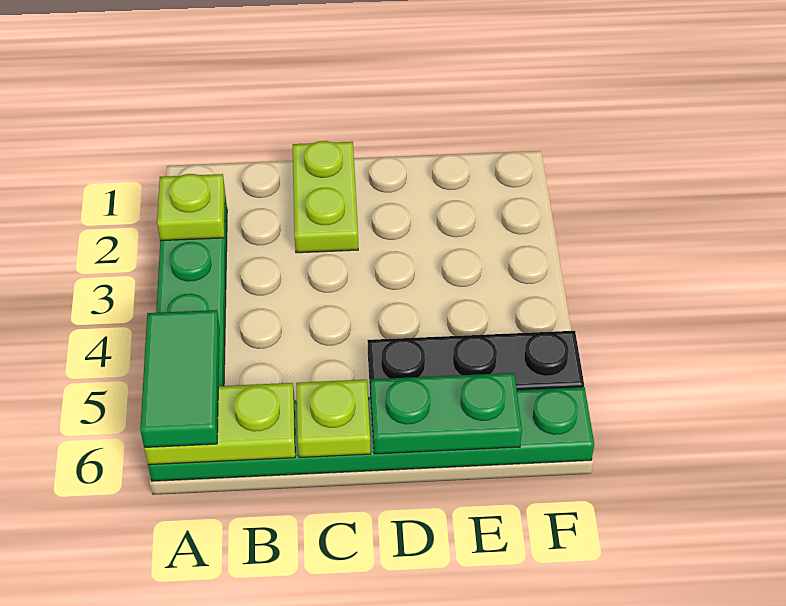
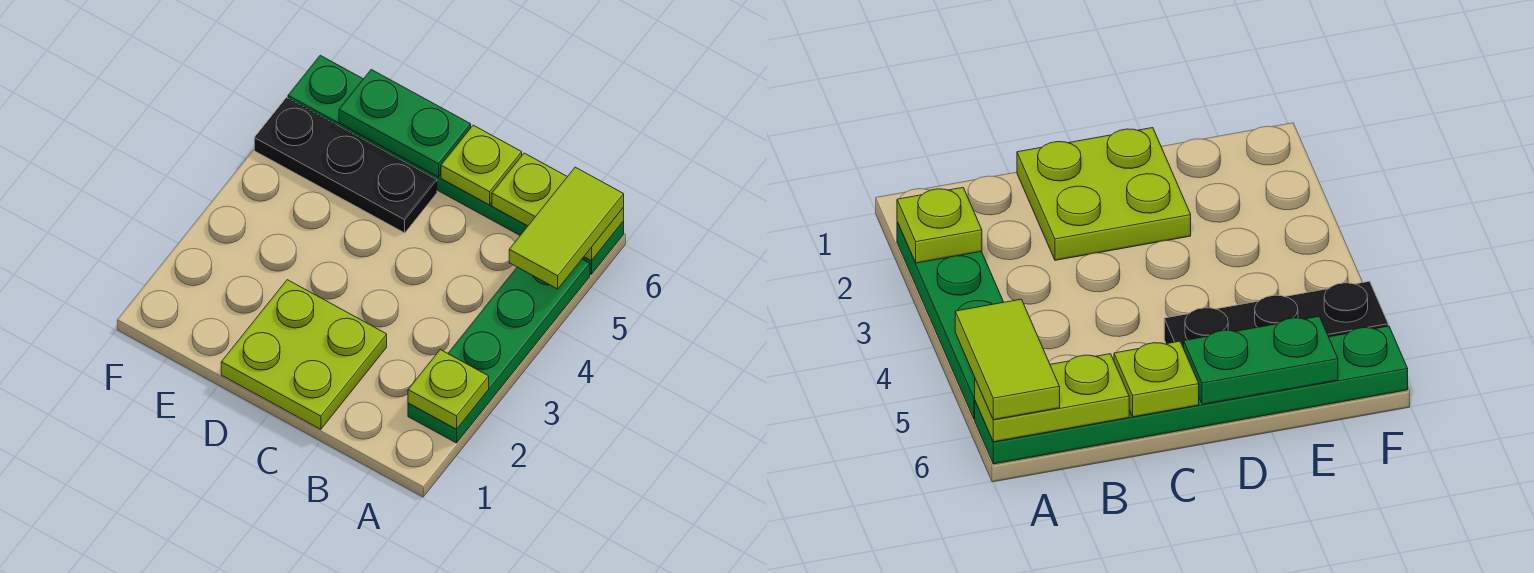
green 1x2 tile [140,310,220,447] -> lime 1x2 tile [509,167,624,289]
lime 1x2 plate [293,141,358,253] -> lime 2x2 plate [221,280,387,429]

